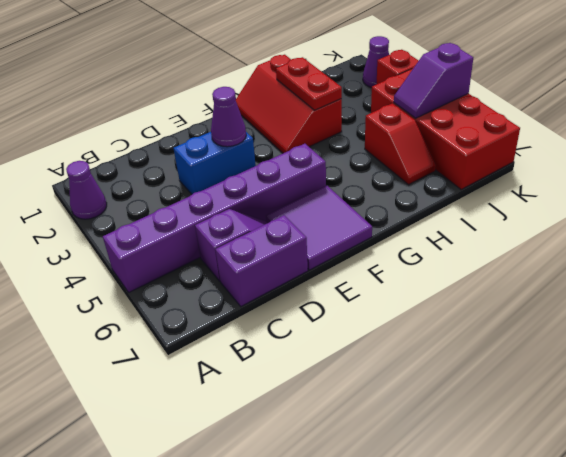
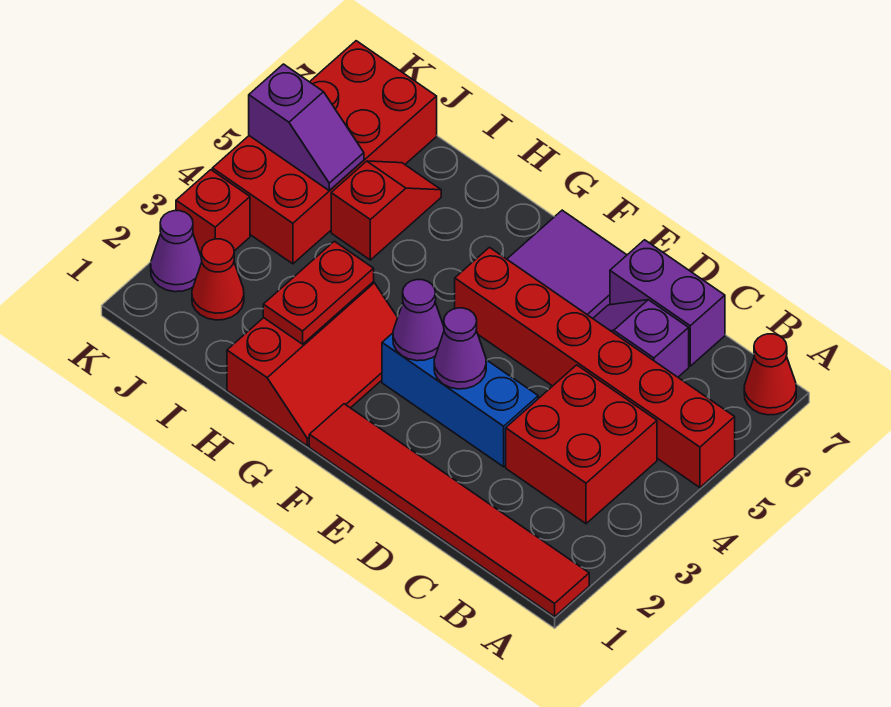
none -> red 1x6 tile [309,404,589,617]
purple 1x1 cone [66,161,107,219] -> purple 1x1 cone moved to [393,280,444,361]
purple 1x6 brick [103,144,326,292] -> red 1x6 brick [455,247,735,488]
none -> red 1x1 cone [744,334,796,415]
none -> red 2x2 brick [506,365,657,524]
blue 1x2 brick [174,132,256,194] -> blue 1x3 brick [382,333,538,467]
none -> red 1x1 cone [192,239,244,320]

